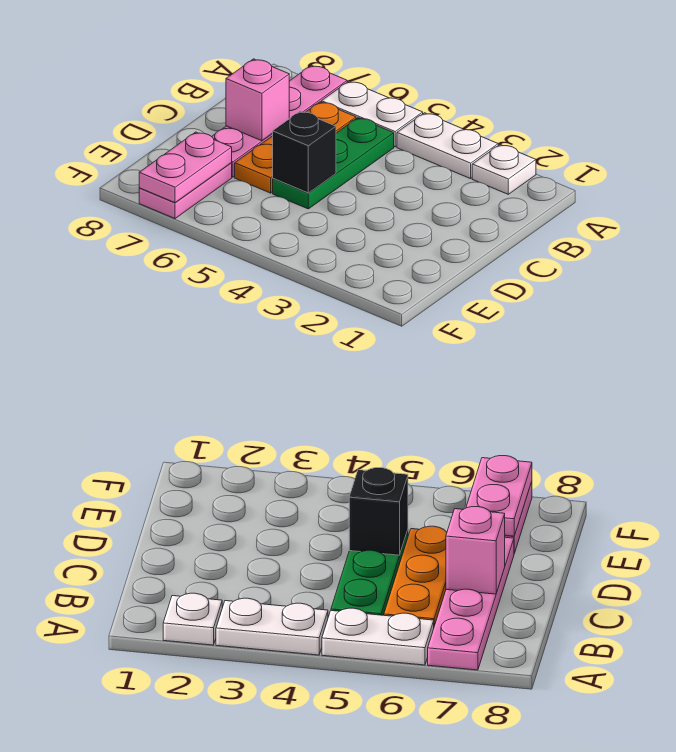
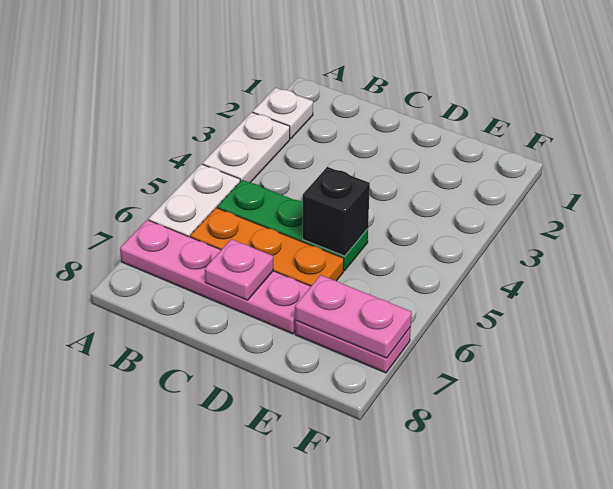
pink 1x1 brick [226,59,289,141] -> pink 1x1 plate [205,239,273,300]

